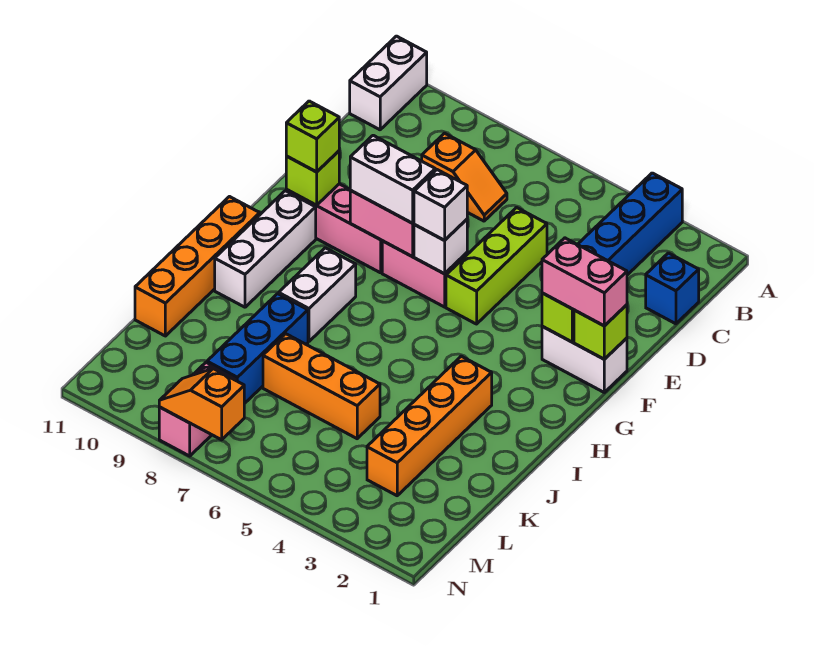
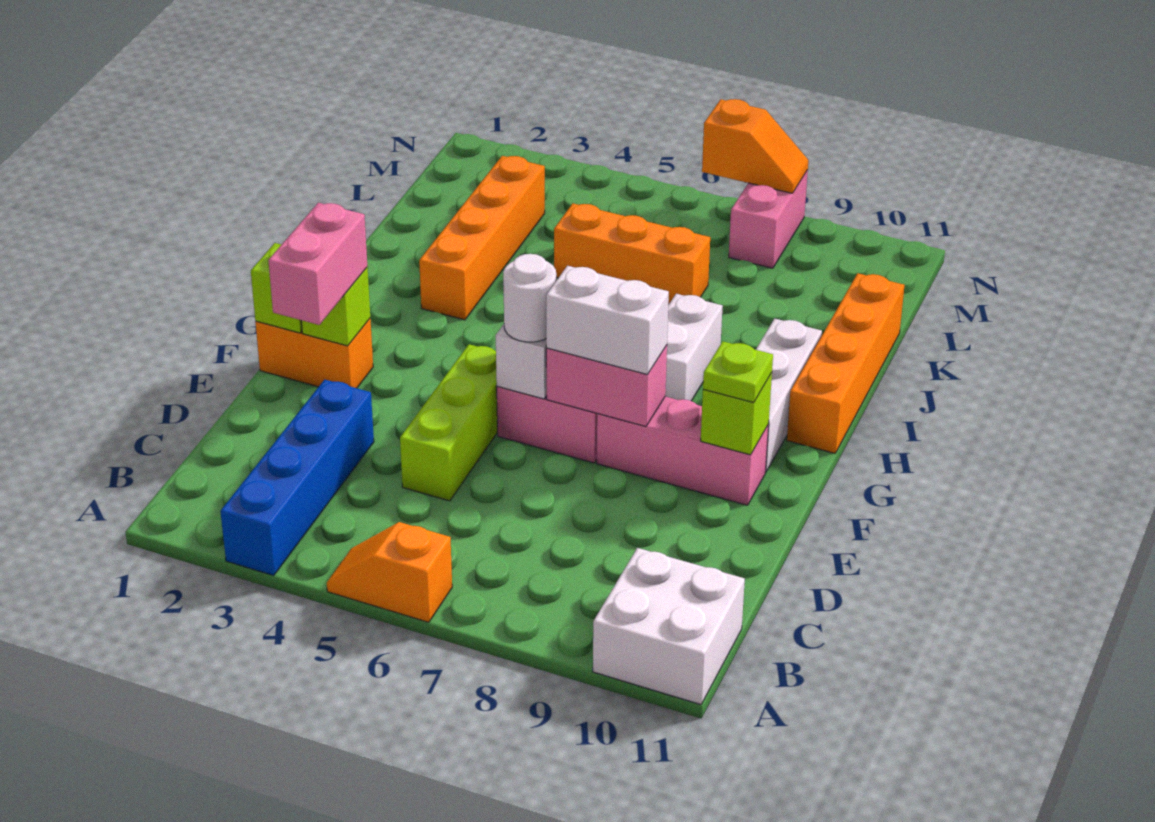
white 1x2 brick [350,36,427,130] -> white 2x2 brick [593,548,745,705]
blue 1x1 brick [646,253,699,324] -> none
orange 1x2 slope [422,133,507,221] -> orange 1x2 slope moved to [327,522,452,622]
white 1x2 brick [542,326,627,392] -> orange 1x2 brick [255,319,373,388]
pink 1x2 brick [542,238,627,326] -> pink 1x2 brick turned to [268,203,367,325]
white 1x1 brick [414,170,467,240] -> white 1x1 round brick [503,254,556,342]
lime 1x1 brick [286,101,339,172] -> lime 1x1 plate [703,342,773,403]
blue 1x3 brick [207,294,308,404] -> none

